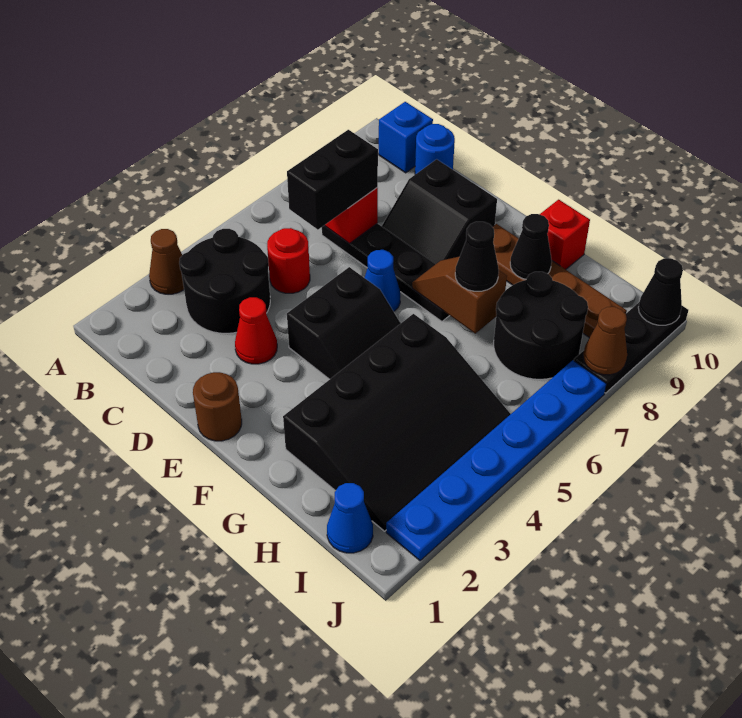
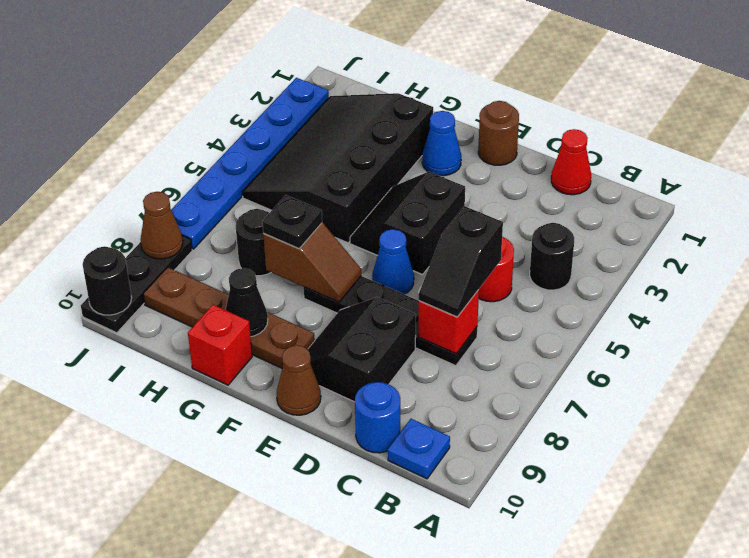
brown 1x1 cone [149,229,184,294] -> brown 1x1 cone moved to [277,345,321,415]
black 2x2 round brick [179,229,270,333] -> black 1x1 round brick [530,223,574,290]
blue 1x1 brick [379,102,433,173] -> blue 1x1 plate [388,419,450,479]
black 1x2 brick [287,130,378,230] -> black 1x2 slope [419,206,503,317]
red 1x1 cone [235,297,277,364] -> red 1x1 cone moved to [551,129,591,195]
black 2x2 slope [382,159,497,264] -> black 2x2 slope turned to [308,297,416,402]
black 1x1 cone [455,222,499,291] -> black 1x1 plate [262,195,322,249]
black 2x2 round brick [494,272,588,379] -> black 1x1 round brick [236,209,271,276]
blue 1x1 cone [327,483,373,553] -> blue 1x1 cone moved to [422,111,461,176]
black 1x1 cone [638,258,683,325] -> black 1x1 round brick [83,246,132,315]

